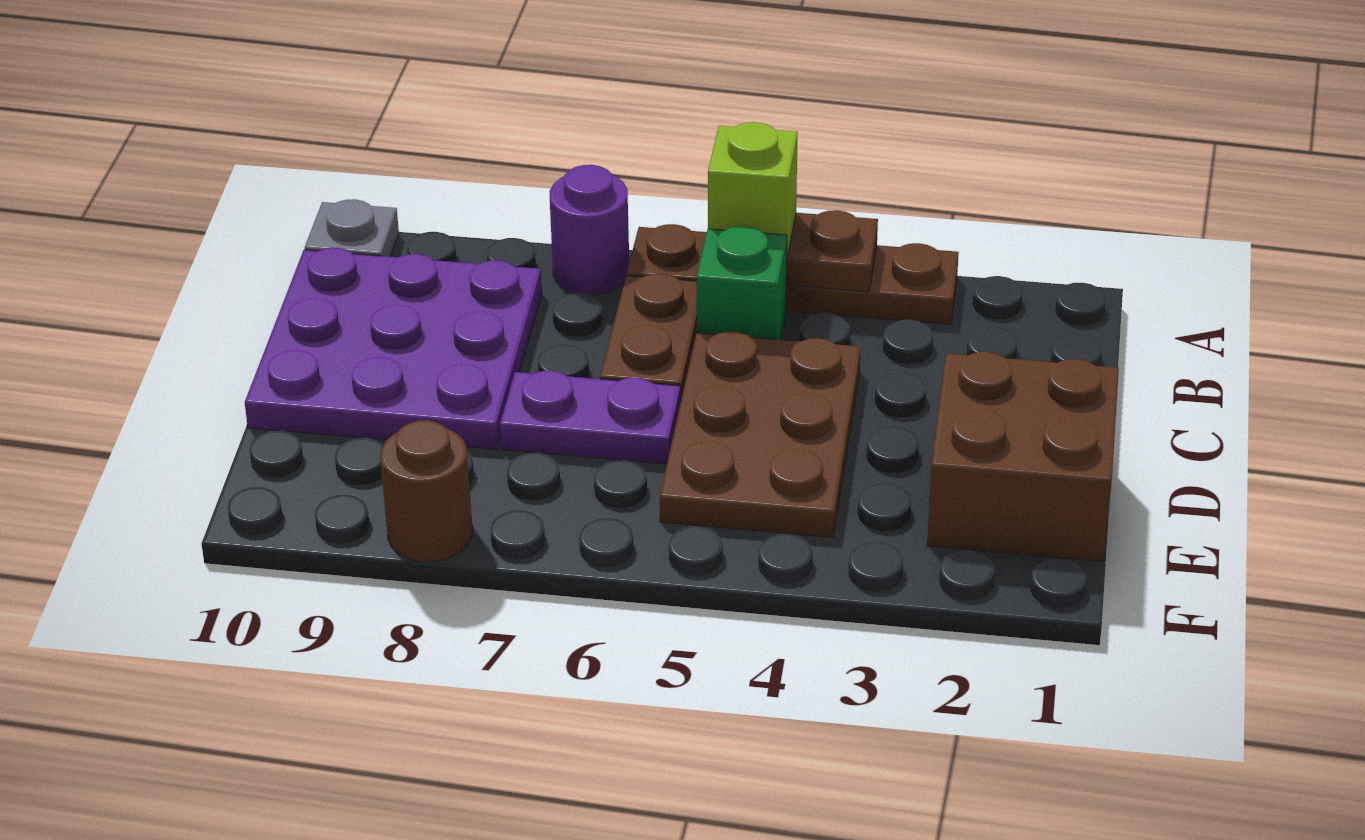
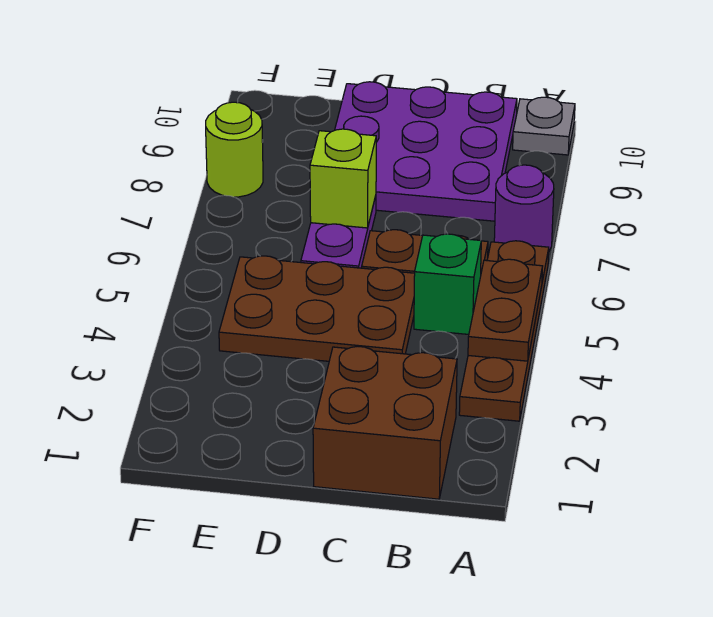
lime 1x1 brick [708,122,798,256] -> lime 1x1 brick moved to [310,129,376,228]
brown 2x2 brick [927,352,1119,561] -> brown 2x2 brick moved to [313,347,457,499]
brown 1x1 round brick [380,420,472,562] -> lime 1x1 round brick [206,102,263,197]

